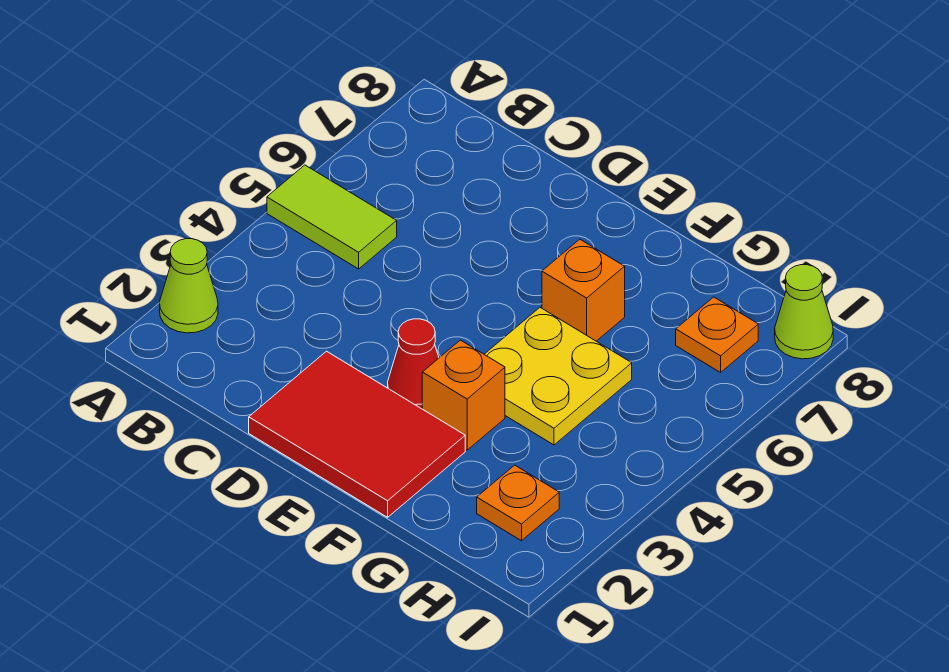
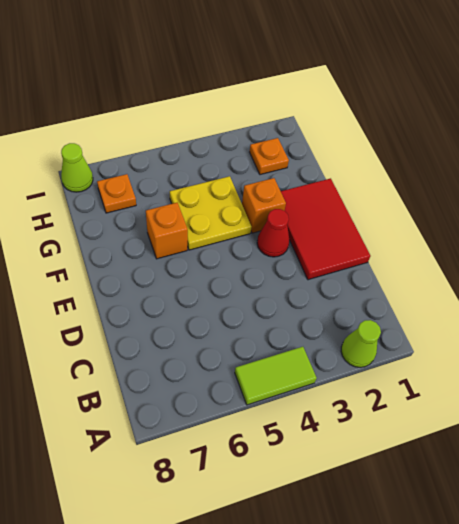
lime 1x2 tile [267,165,397,269] -> lime 1x2 tile turned to [235,347,317,405]

